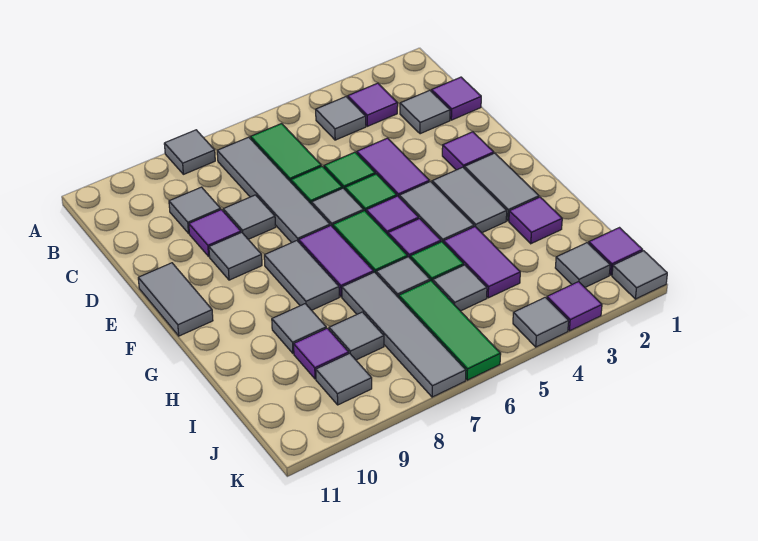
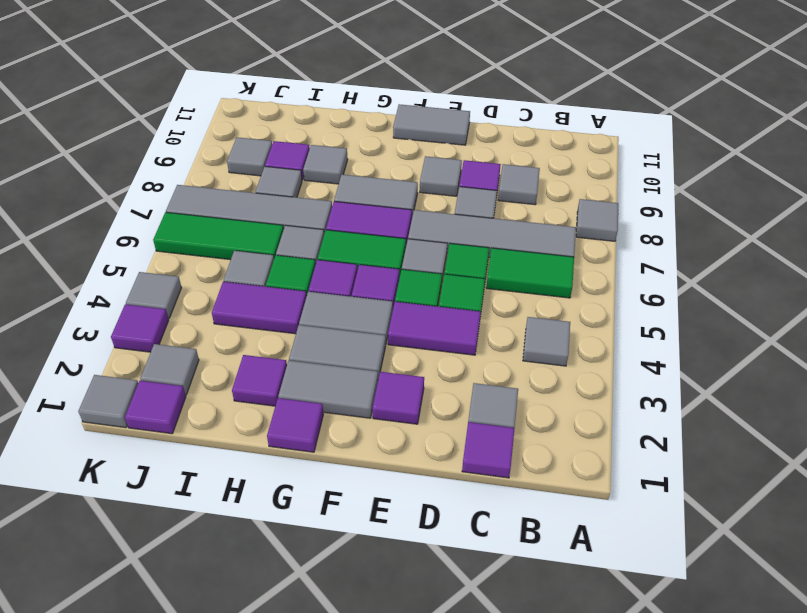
purple 1x1 tile [348,83,398,126] -> purple 1x1 tile moved to [267,398,323,452]

